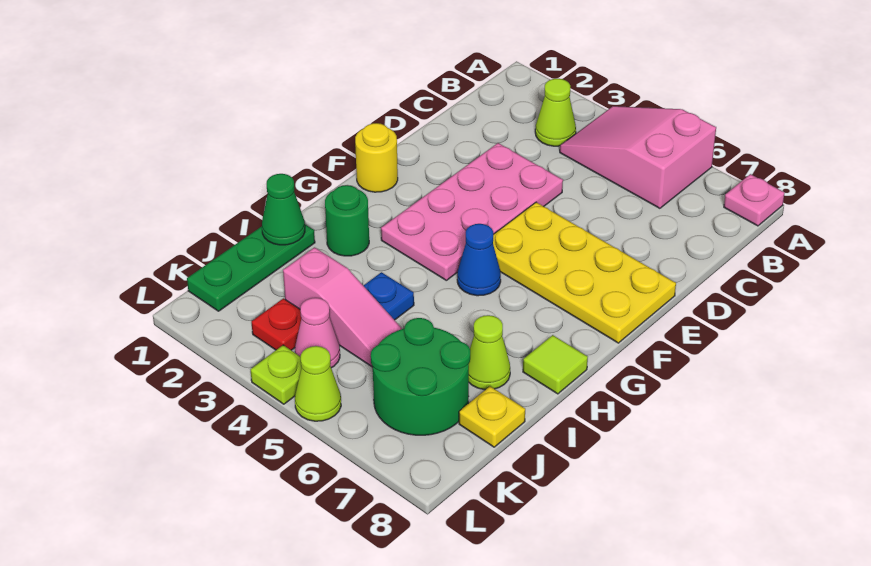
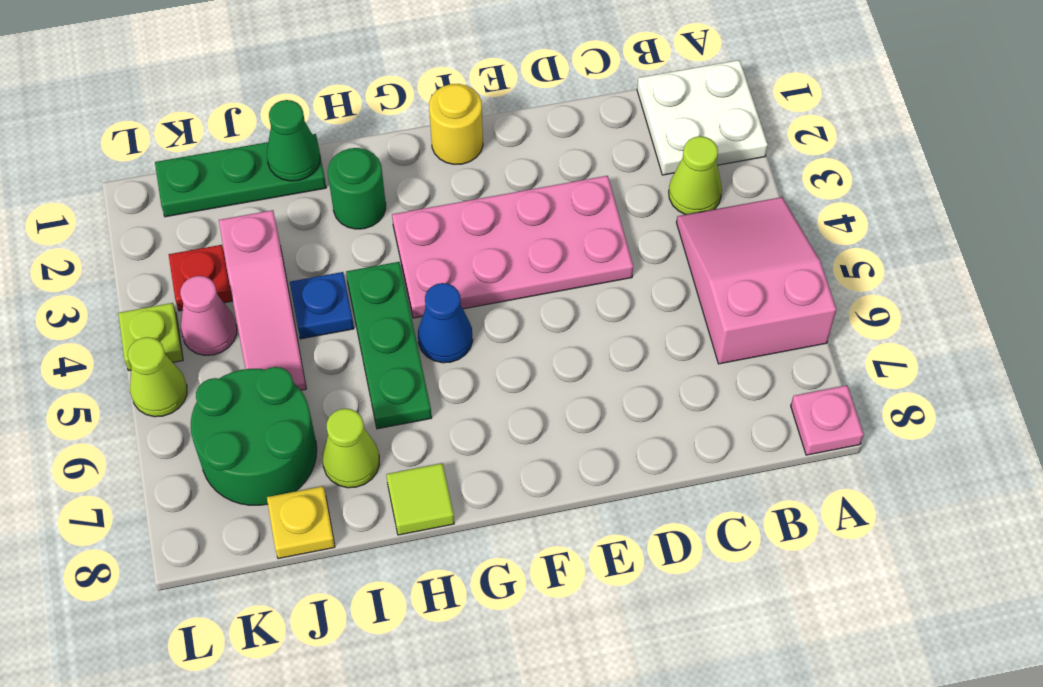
none -> white 2x2 plate [637,60,768,175]
yellow 2x4 plate [493,202,676,343] -> none
none -> green 1x3 plate [346,262,432,429]

